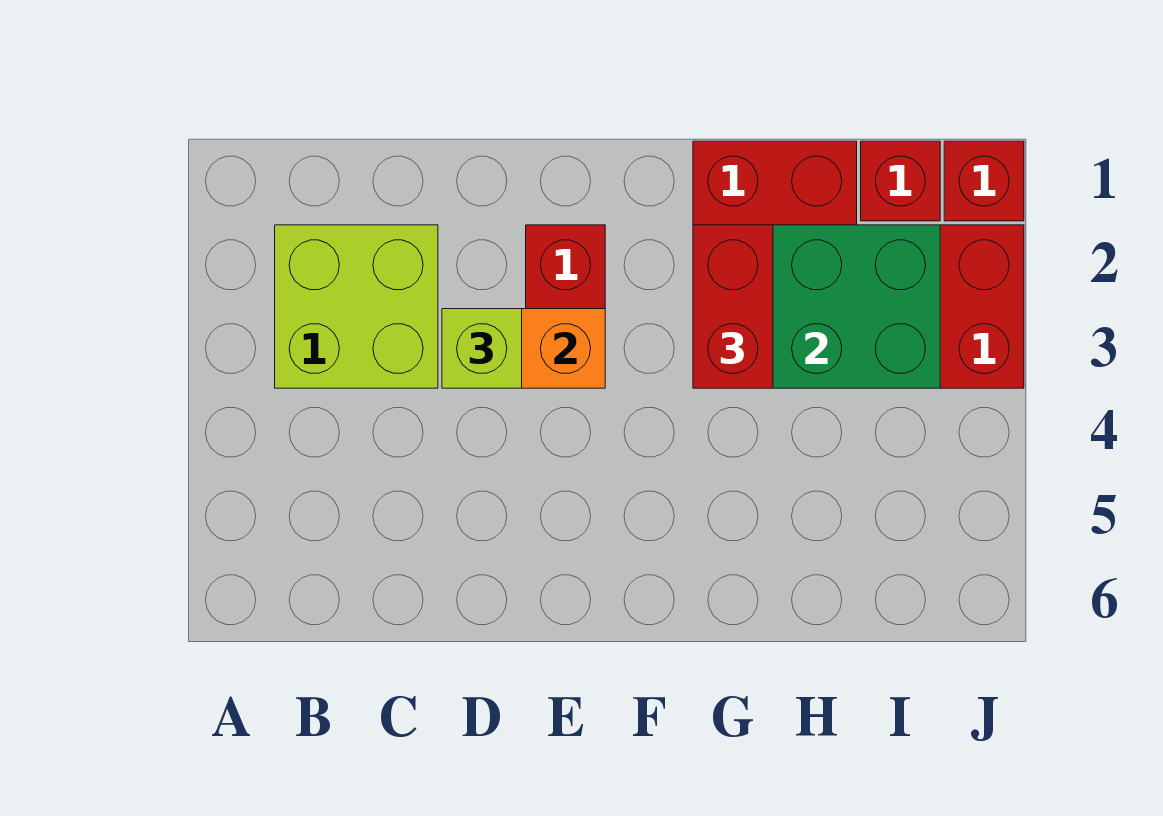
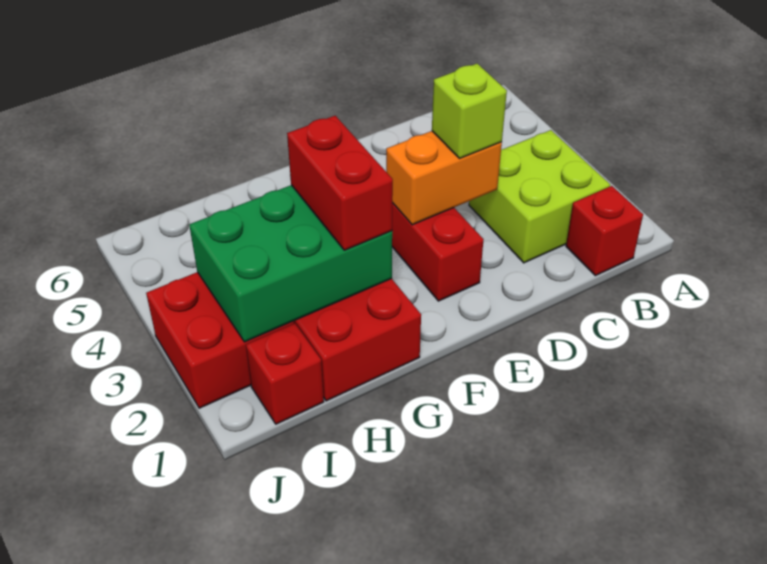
red 1x1 brick [944,141,1024,221] -> red 1x1 brick moved to [566,186,643,276]

